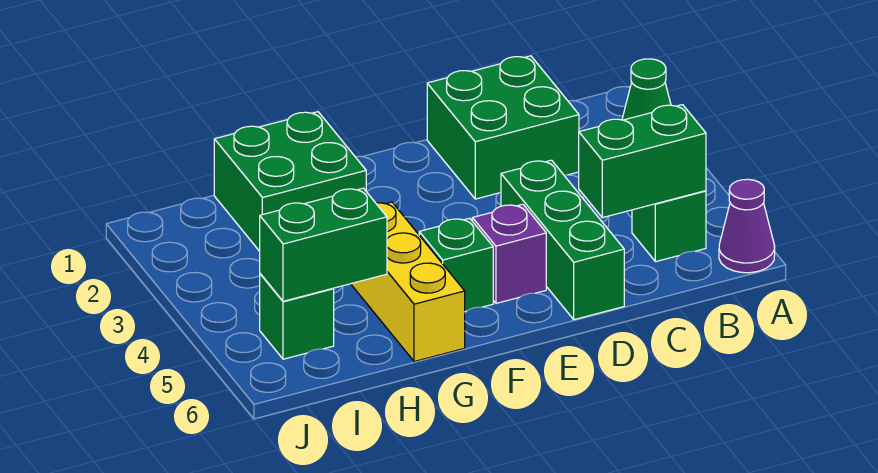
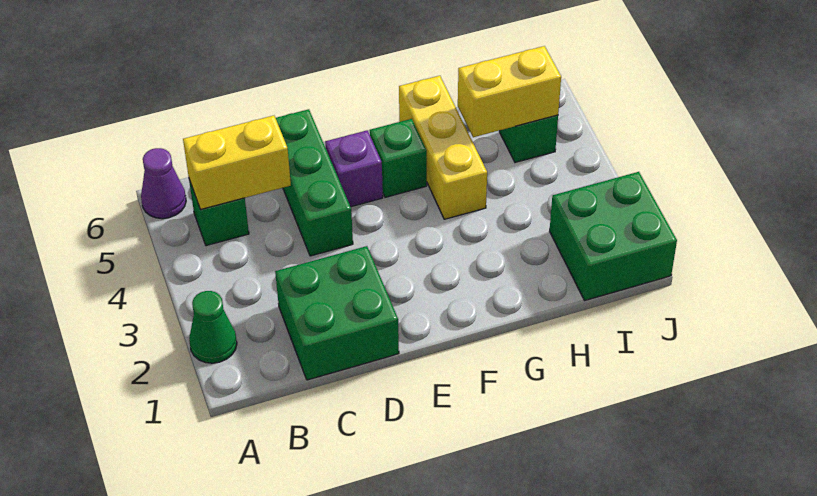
green 1x2 brick [579,105,706,218] -> yellow 1x2 brick [183,116,291,210]
green 2x2 brick [214,112,366,251] -> green 2x2 brick moved to [550,172,677,300]
green 1x2 brick [260,188,387,301] -> yellow 1x2 brick [458,46,561,137]

